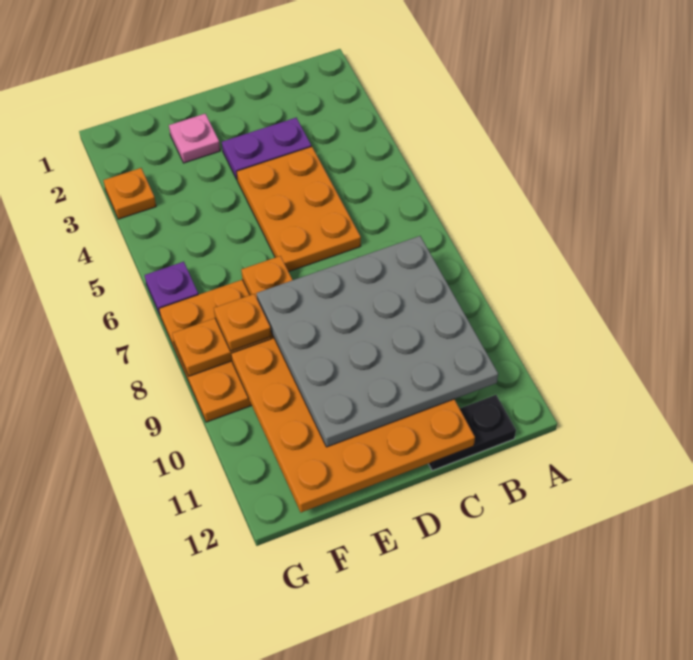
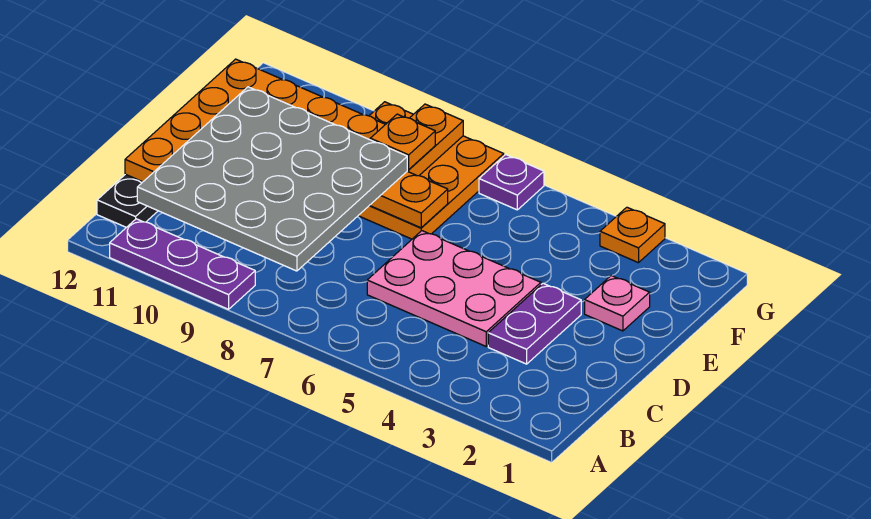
none -> purple 1x3 plate [110,219,255,309]
orange 2x3 plate [237,146,361,272] -> pink 2x3 plate [367,231,541,346]

